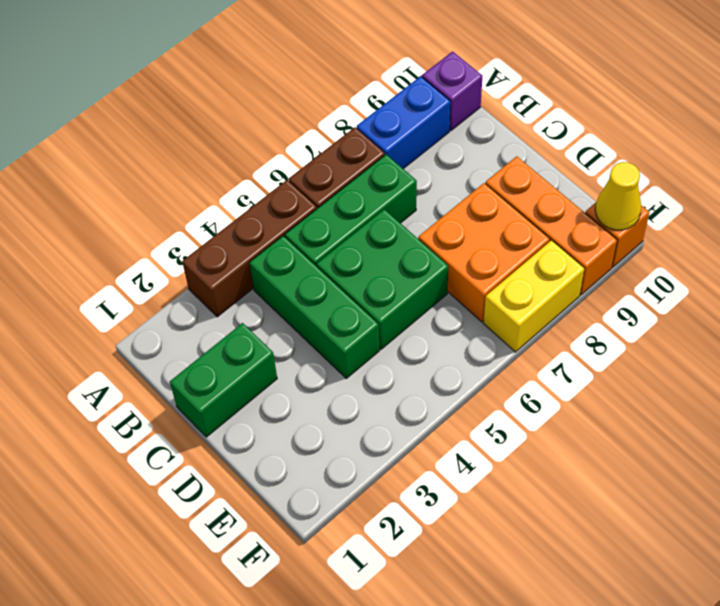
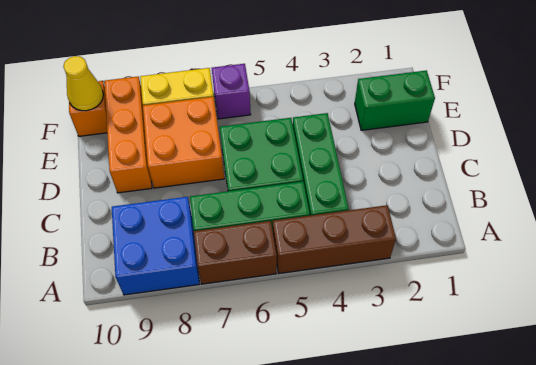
blue 1x2 brick [357,76,450,169] -> blue 2x2 brick [112,197,199,295]
purple 1x1 brick [422,52,482,131] -> purple 1x1 brick moved to [212,64,251,119]
green 1x2 brick [170,323,277,437] -> green 1x2 brick moved to [355,70,435,130]

